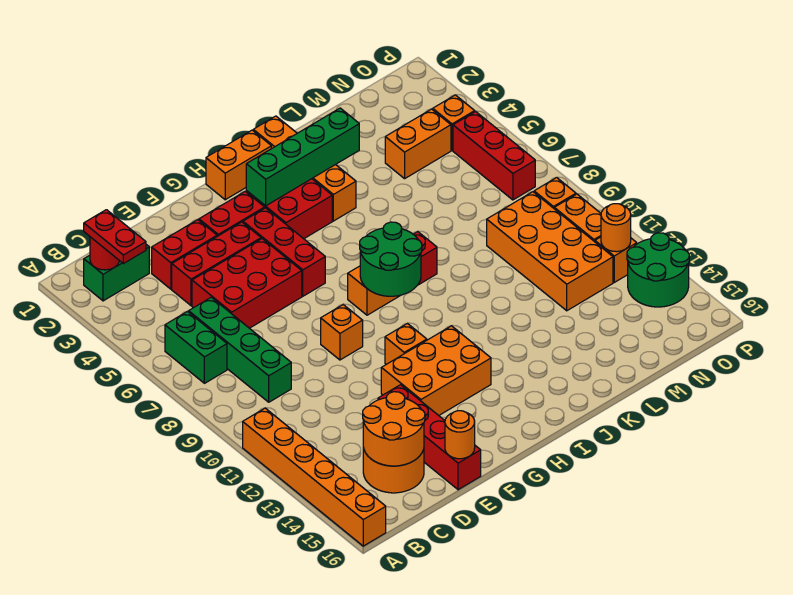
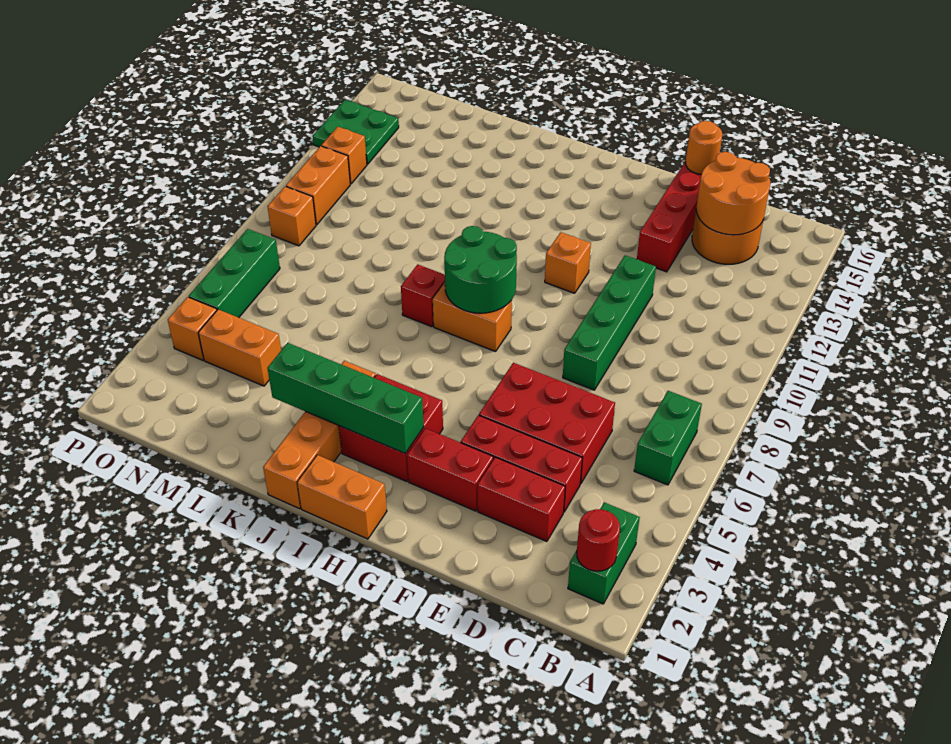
orange 1x6 brick [243,408,386,546] -> none
green 1x2 brick [84,245,149,301] -> green 1x2 brick turned to [568,502,640,604]
red 1x2 plate [84,210,146,264] -> none
green 1x4 brick [189,297,291,402] -> green 1x4 brick moved to [563,255,656,390]
orange 1x1 brick [321,305,363,360] -> none
orange 2x3 brick [381,326,491,415] -> none
red 1x3 brick [243,208,325,296] -> none
orange 2x4 brick [487,192,613,311] -> none
red 1x3 brick [453,111,535,200] -> green 1x3 brick [189,229,280,318]
orange 1x1 round brick [601,204,631,252] -> none
green 2x2 round brick [627,233,689,307] -> green 2x2 plate [313,100,399,164]

